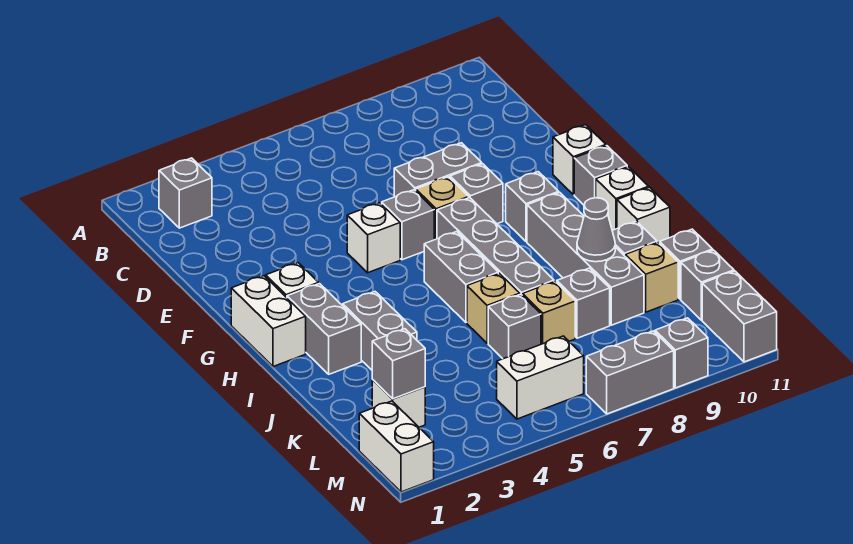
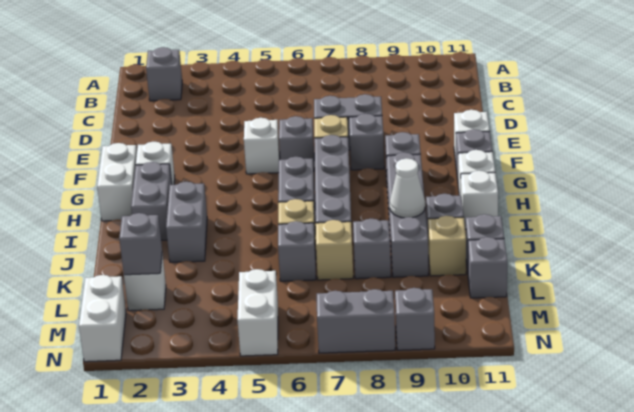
grey 1x1 cone [577,198,615,262] -> white 1x1 cone [390,158,425,218]
white 1x2 brick [497,336,584,419] -> white 1x2 brick turned to [237,269,278,356]
grey 1x2 brick [702,271,777,362] -> none

